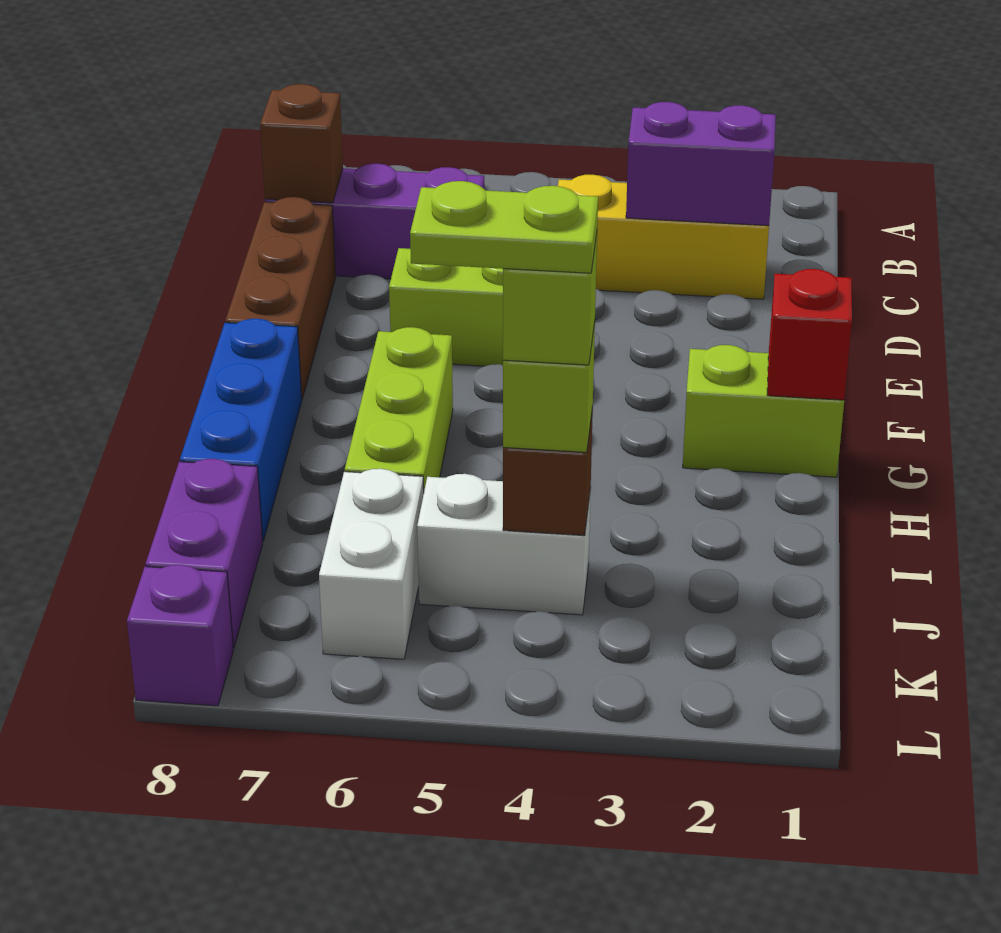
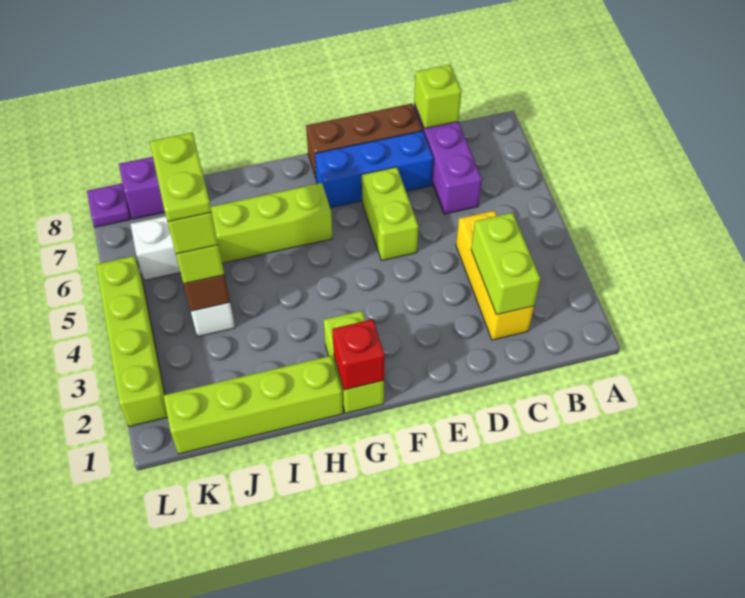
purple 1x2 brick [626,102,776,226] -> lime 1x2 brick [471,213,541,315]
brown 1x1 brick [260,84,343,203] -> lime 1x1 brick [414,65,461,129]
blue 1x3 brick [180,319,302,541] -> blue 1x3 brick moved to [315,131,433,208]
none -> lime 1x4 brick [164,356,343,454]
none -> lime 1x4 brick [96,256,168,427]
purple 1x1 brick [127,565,233,706] -> purple 1x1 plate [87,183,131,227]

